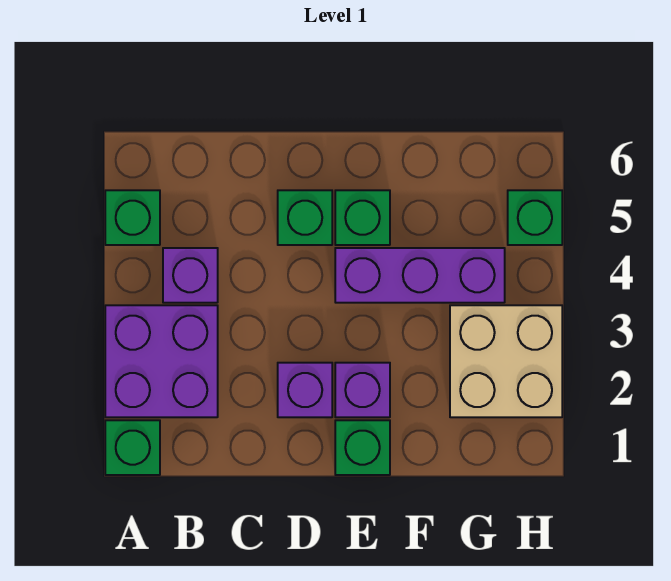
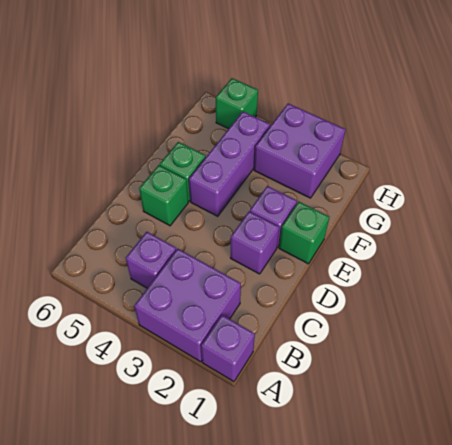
green 1x1 brick [105,420,160,475] -> purple 1x1 brick [201,315,255,382]
green 1x1 brick [105,190,160,245] -> none
tan 2x2 brick [450,305,562,417] -> purple 2x2 brick [254,103,346,198]

